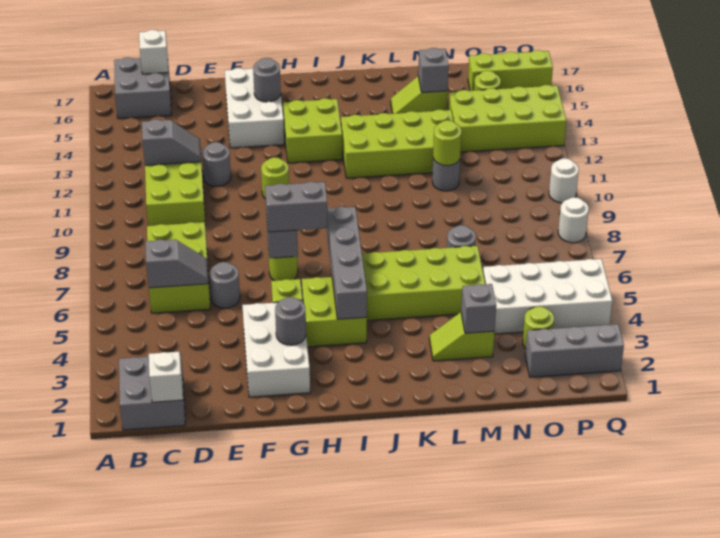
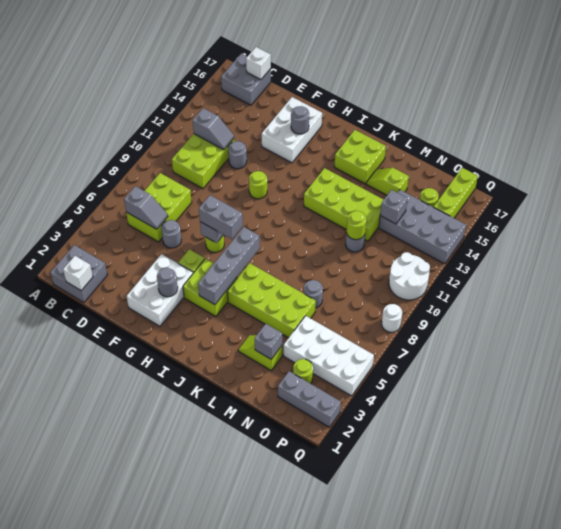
lime 2x2 brick [283,98,342,163] -> lime 2x2 brick moved to [334,130,386,184]
grey 1x1 brick [418,48,449,93] -> grey 1x1 brick moved to [380,190,407,224]
lime 2x4 brick [448,85,566,152] -> grey 2x4 brick [379,190,466,264]
lime 1x3 brick [468,50,553,91] -> lime 1x3 brick turned to [434,168,478,218]
white 1x1 round brick [549,158,579,203] -> white 2x2 round brick [389,252,430,300]

